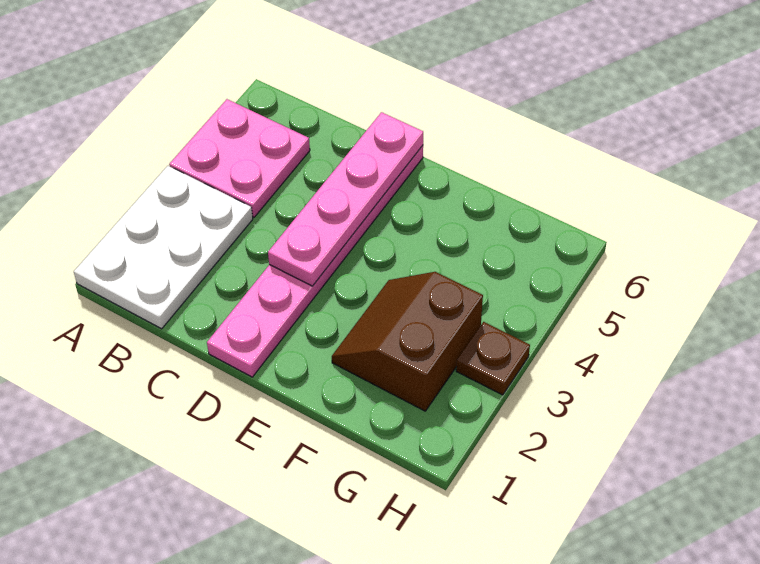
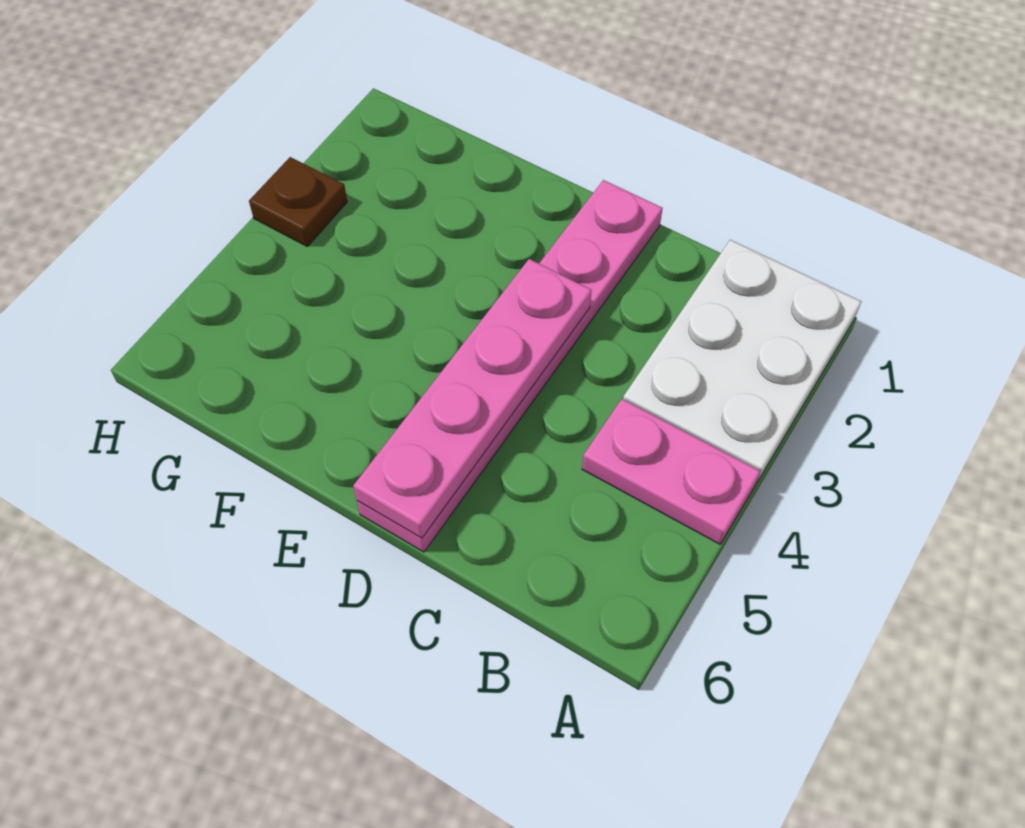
pink 2x2 plate [169,99,310,217] -> pink 1x2 plate [582,399,760,544]
brown 2x2 slope [332,272,483,411] -> none

